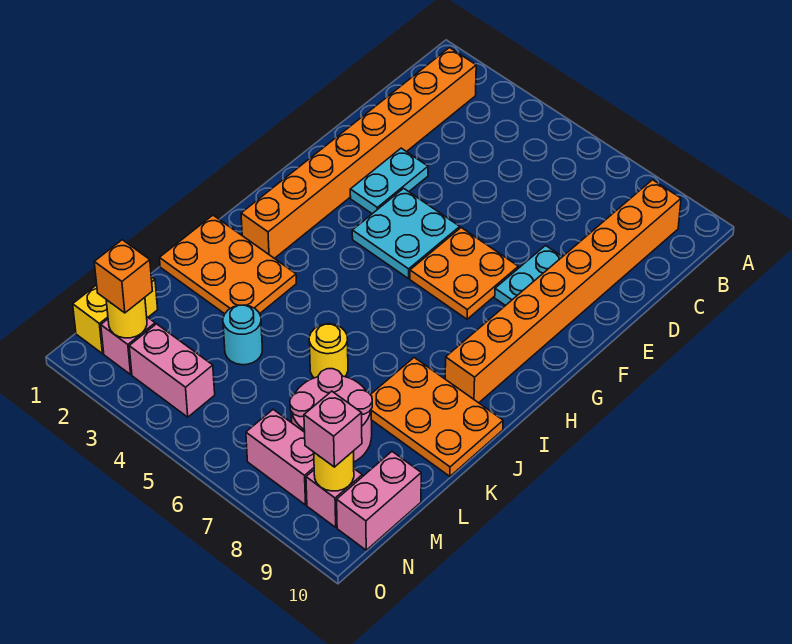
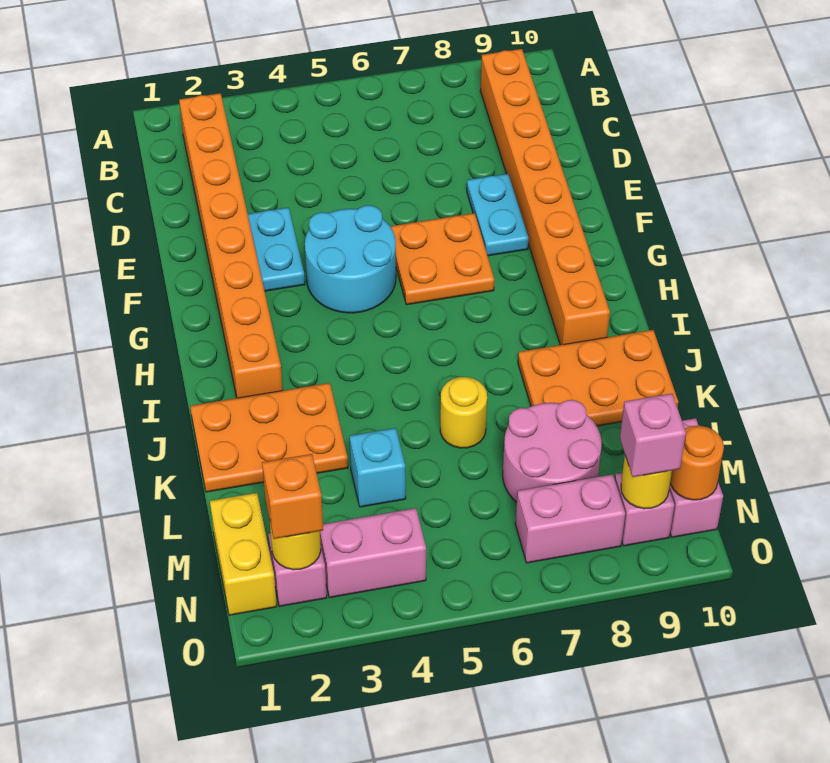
cyan 2x2 plate [352,188,460,279] -> cyan 2x2 round brick [305,205,396,313]
cyan 1x1 round brick [223,305,262,365] -> cyan 1x1 brick [350,428,406,507]
none -> orange 1x1 round brick [670,426,724,500]

